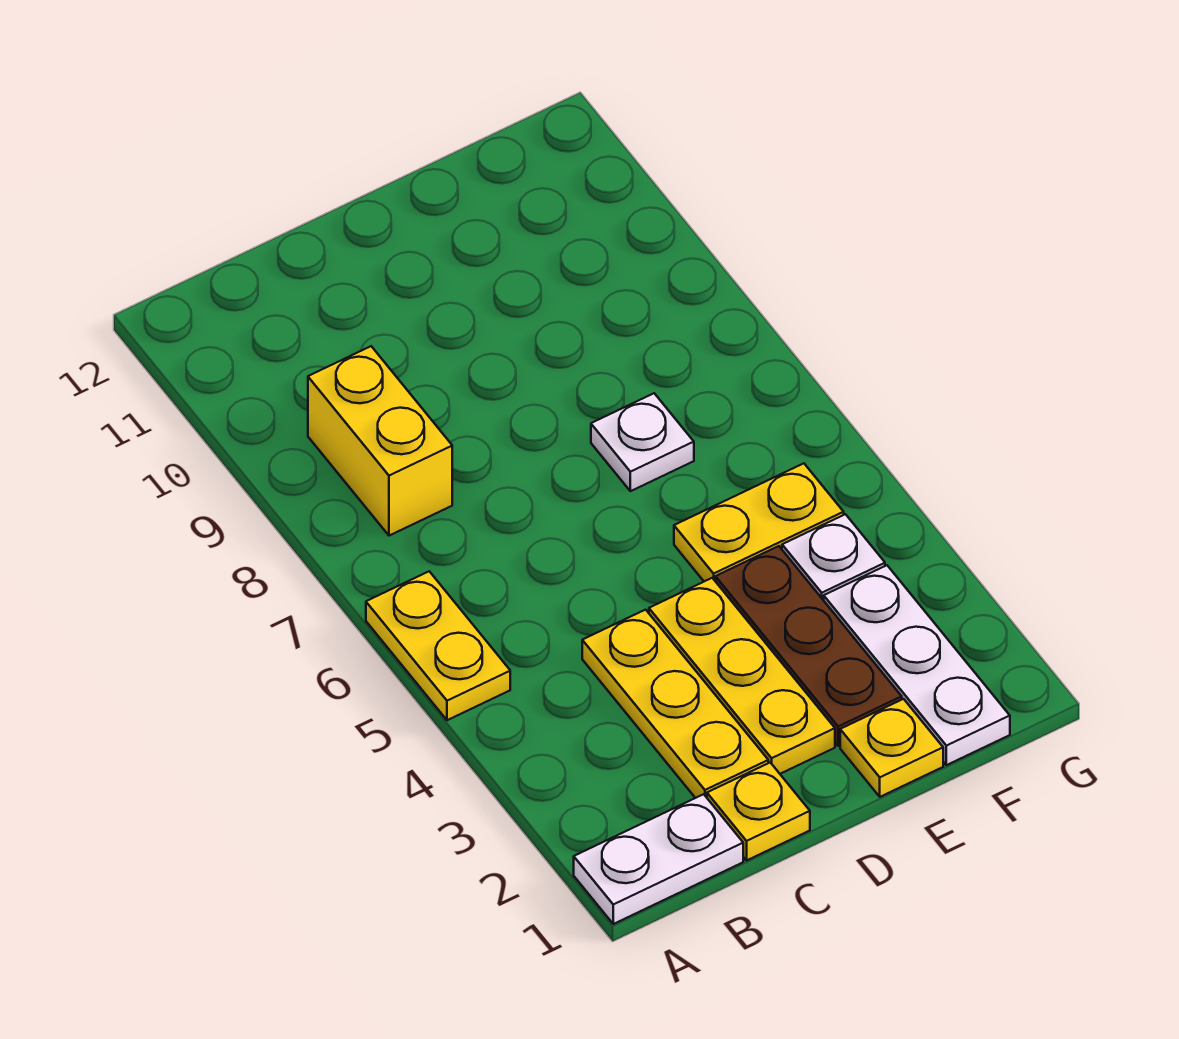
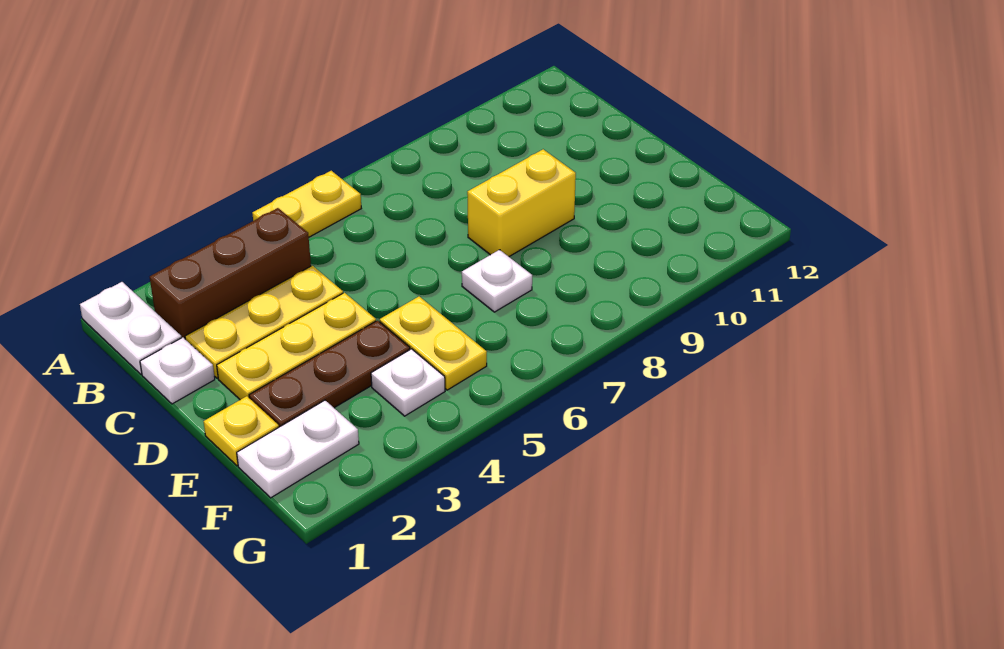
none -> brown 1x3 brick [150,208,311,339]
yellow 1x2 brick [308,346,452,536] -> yellow 1x2 brick moved to [467,149,576,257]
yellow 1x1 plate [707,763,810,860] -> white 1x1 plate [140,337,215,404]
white 1x3 plate [824,565,1010,765] -> white 1x2 plate [237,400,359,498]

